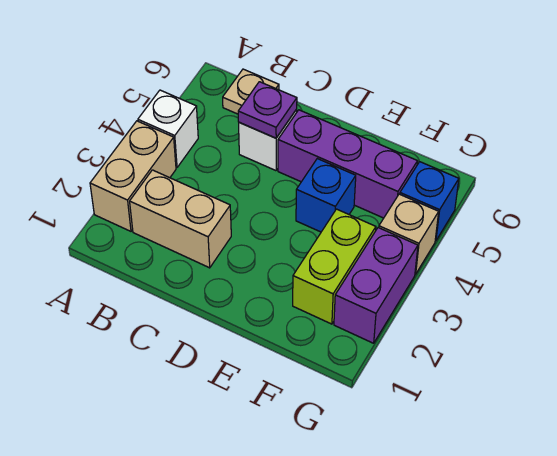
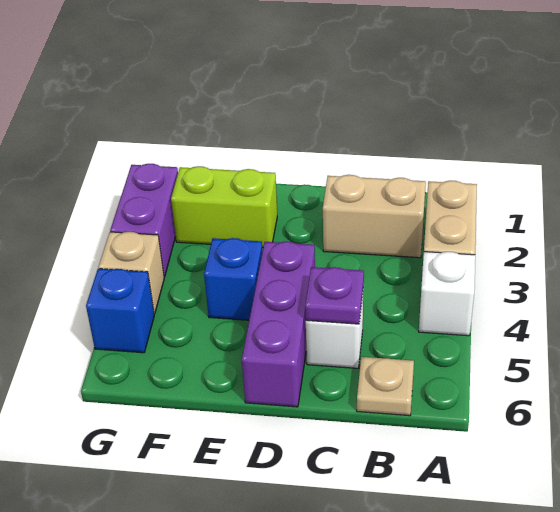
purple 1x3 brick [278,110,418,218] -> purple 1x3 brick turned to [242,241,315,407]
lime 1x2 brick [293,209,376,324] -> lime 1x2 brick turned to [171,166,277,248]

